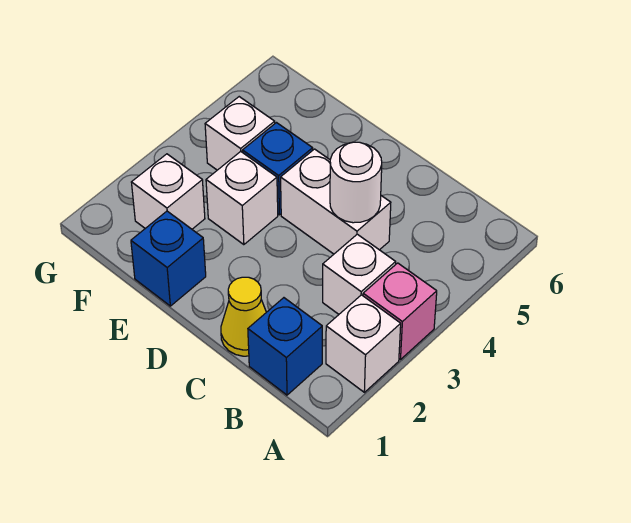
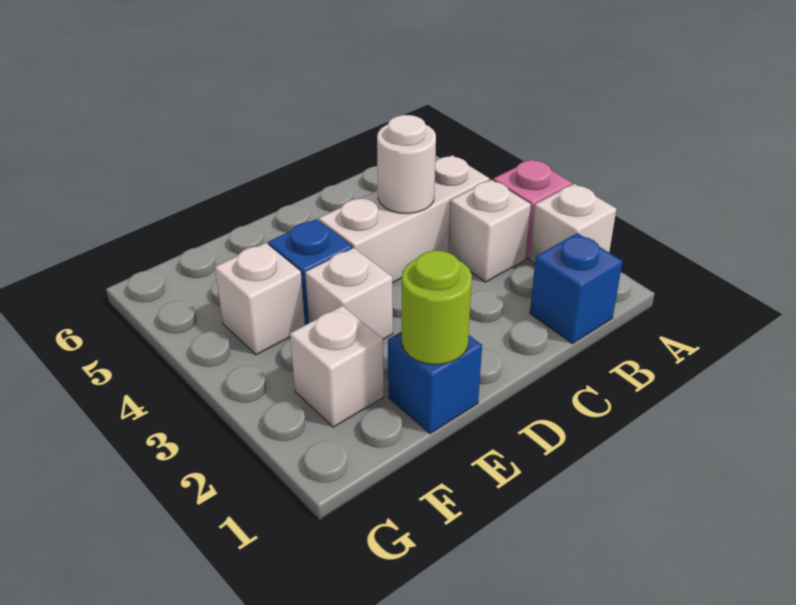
yellow 1x1 cone [221,277,266,356] -> none
white 1x2 brick [281,149,391,254] -> white 1x3 brick [319,155,489,283]
none -> lime 1x1 round brick [402,251,472,365]

